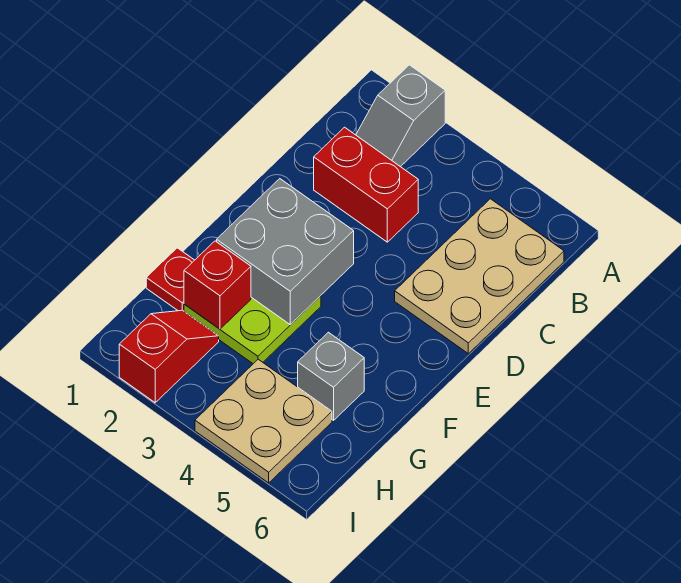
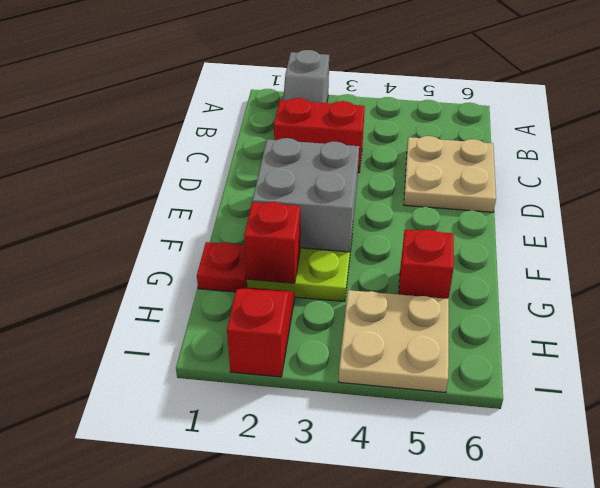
tan 2x3 plate [395,199,564,354] -> tan 2x2 plate [404,136,496,212]
grey 1x1 brick [298,332,364,421] -> red 1x1 brick [399,229,454,299]

